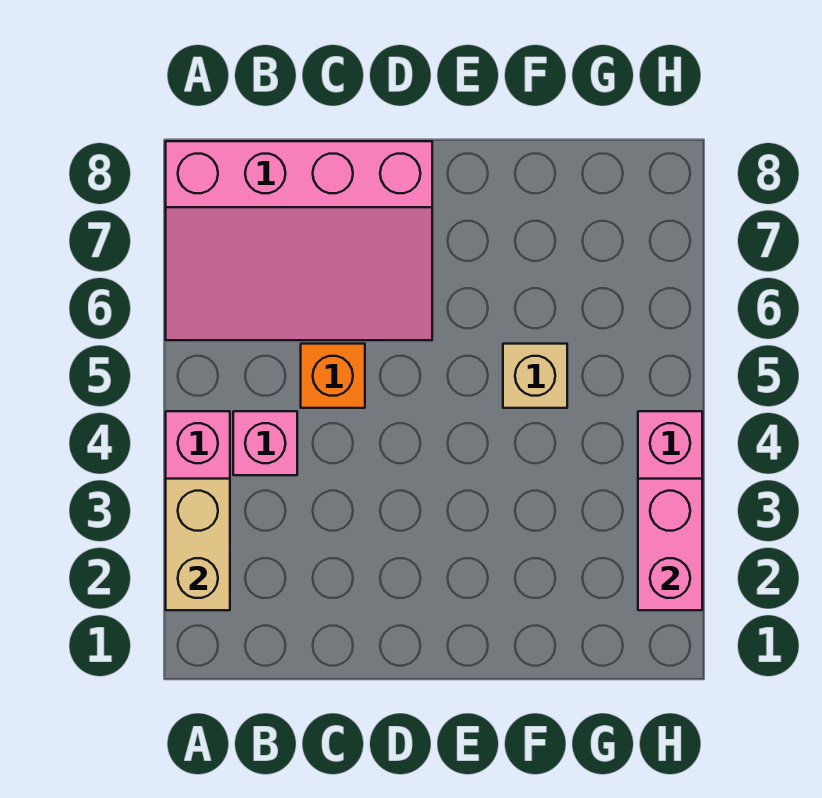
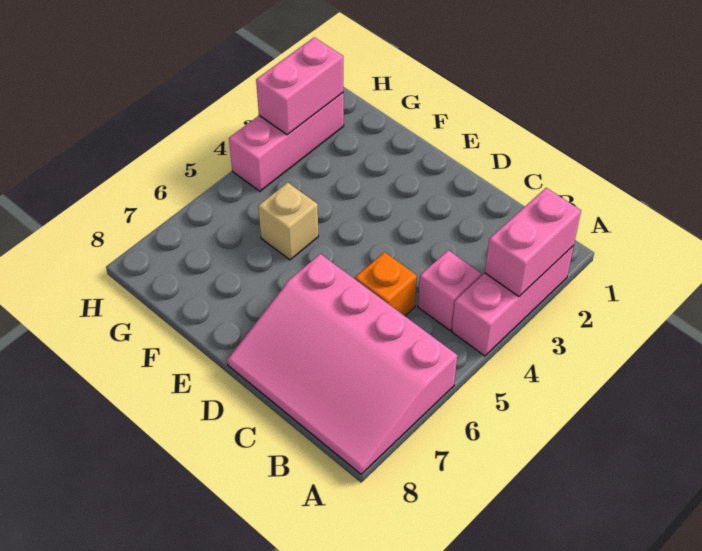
tan 1x2 brick [166,479,230,610] -> pink 1x2 brick [485,188,581,297]
pink 3x4 slope [166,141,432,340] -> pink 3x4 slope turned to [227,254,457,474]

